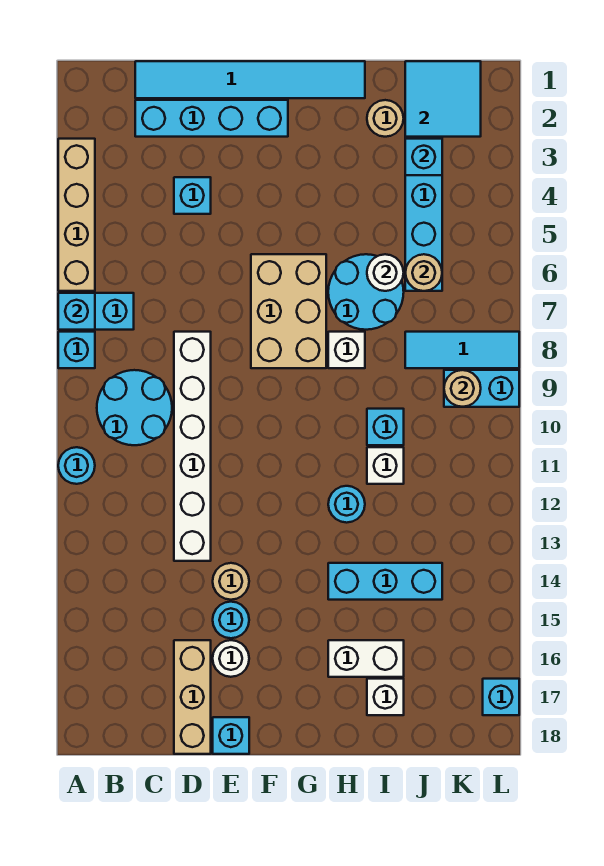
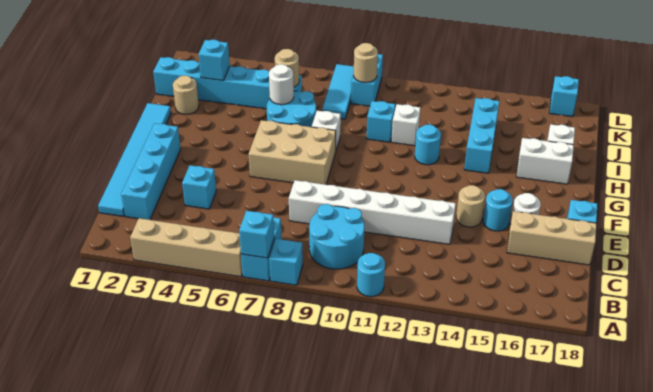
white 1x2 brick [328,640,404,677] -> white 1x2 brick turned to [516,138,574,184]
cyan 2x2 tile [405,61,481,137] -> none

